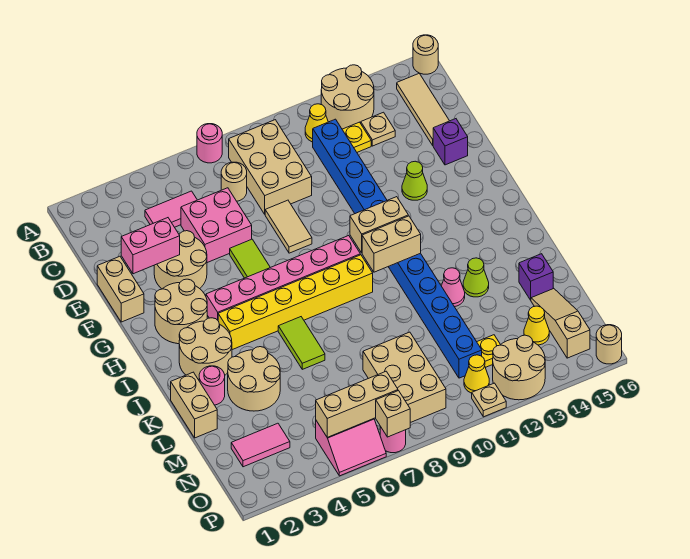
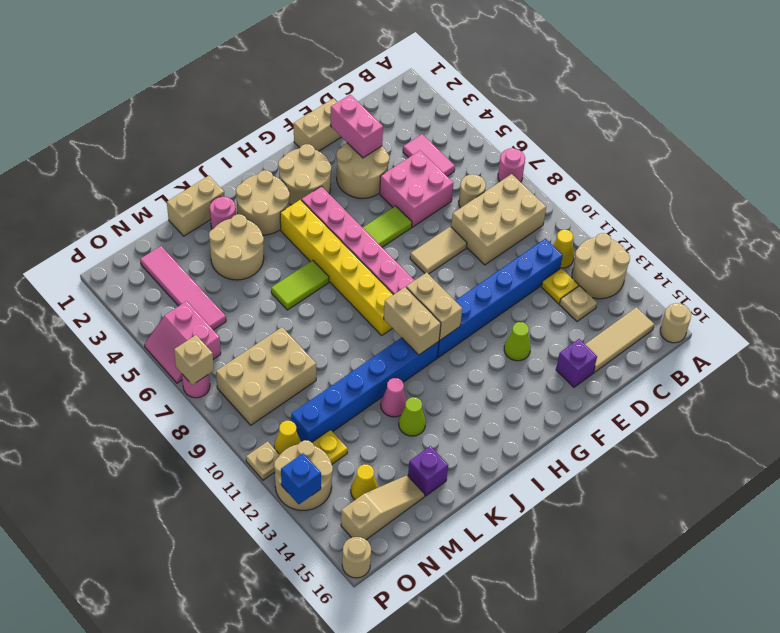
pink 1x2 tile [231,423,290,467] -> pink 1x4 tile [140,246,226,330]
tan 1x3 brick [316,371,398,437] -> none
none -> blue 1x1 brick [281,453,321,504]

